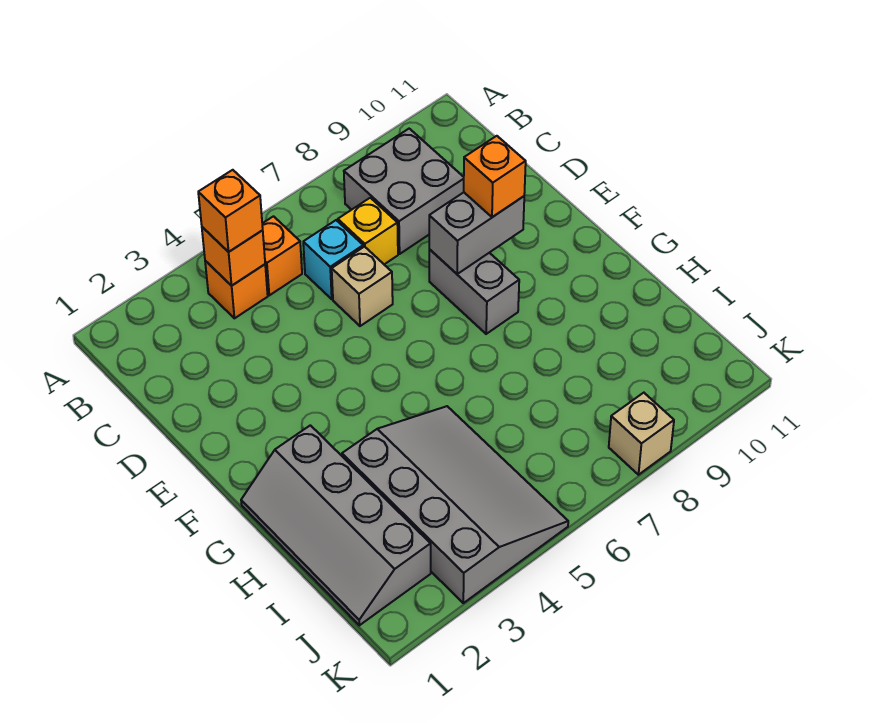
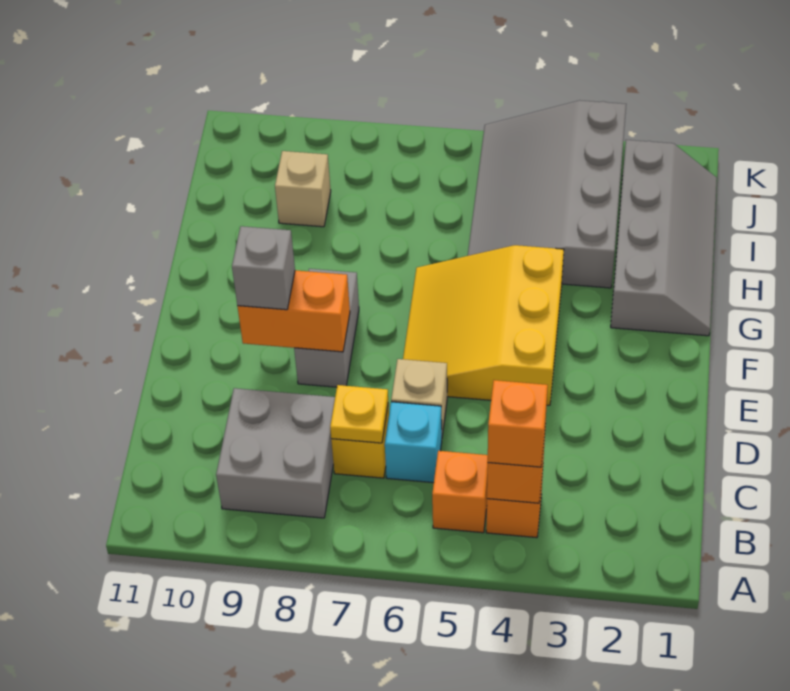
none -> yellow 1x1 plate [330,385,388,443]
none -> yellow 3x3 slope [403,245,564,405]
grey 1x2 brick [429,192,524,274] -> orange 1x2 brick [237,270,350,352]
orange 1x1 brick [464,136,526,217] -> grey 1x1 brick [232,226,295,310]
tan 1x1 brick [609,393,674,475] -> tan 1x1 brick moved to [275,151,331,227]

